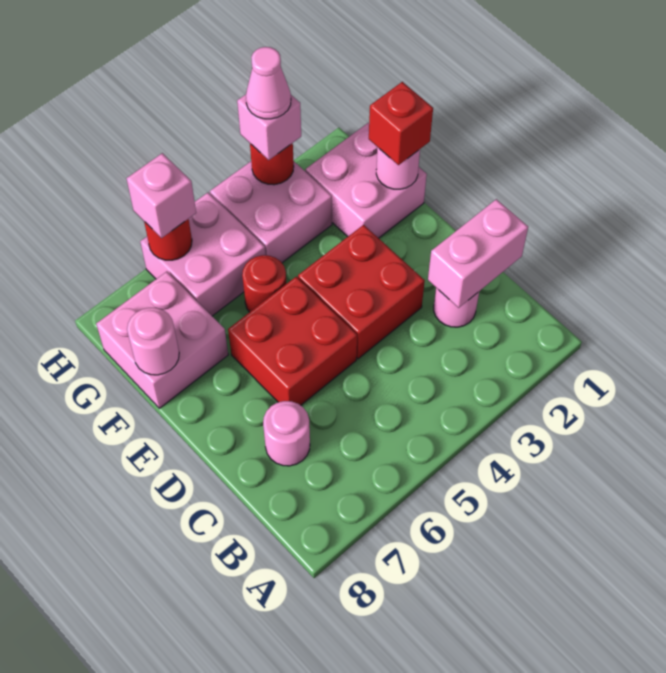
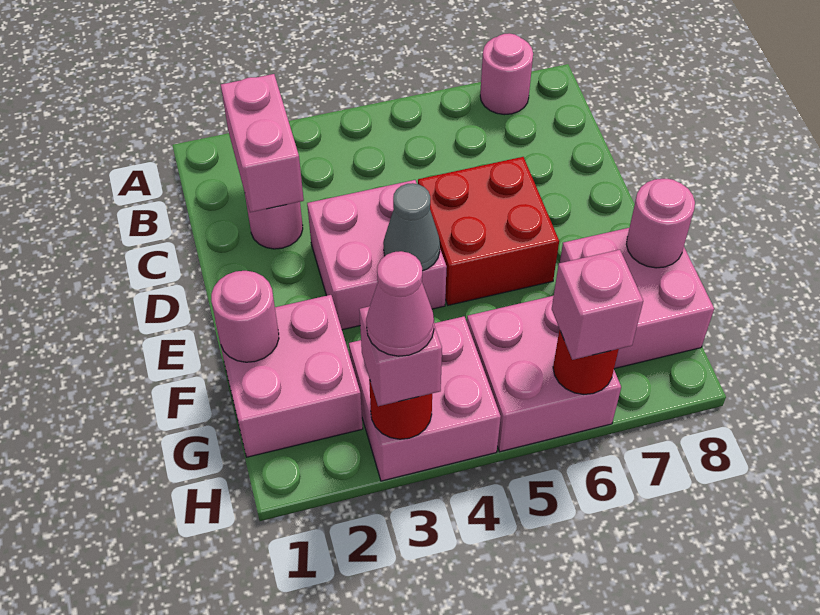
pink 1x2 brick [428,199,528,308] -> pink 1x2 brick turned to [221,74,304,212]
pink 1x1 round brick [263,401,310,466] -> pink 1x1 round brick moved to [480,33,533,115]
red 2x2 brick [298,225,425,359] -> pink 2x2 brick [307,180,447,330]
none -> grey 1x1 cone [383,183,440,271]
red 1x1 brick [369,82,433,165] -> none
red 1x1 round brick [242,255,286,312] -> none

